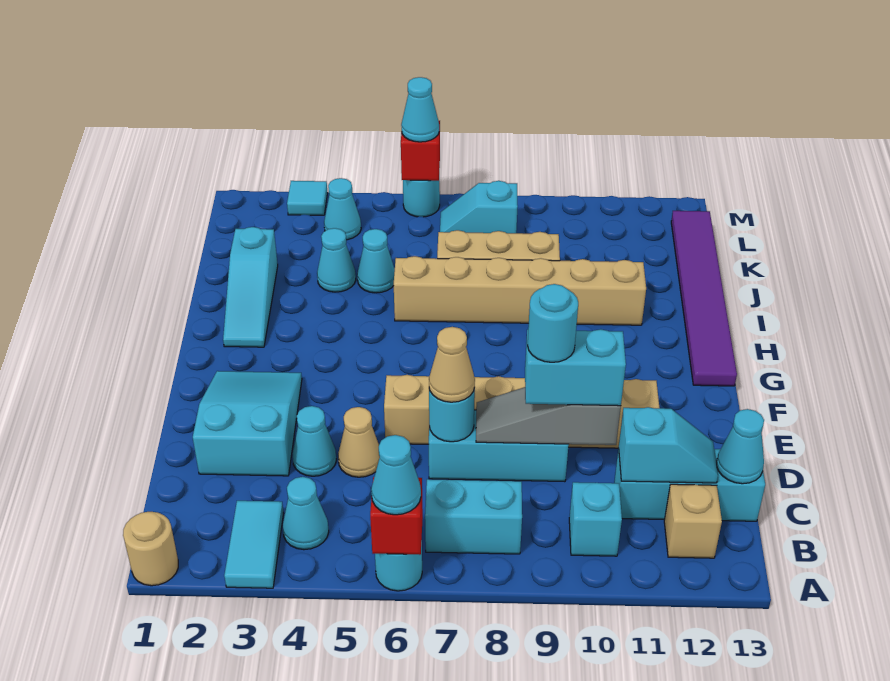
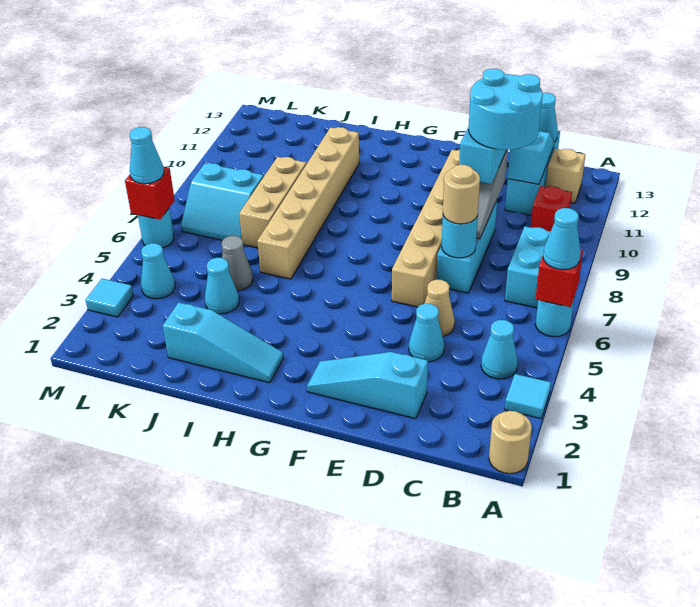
cyan 1x2 tile [224,501,283,588] -> cyan 1x1 tile [505,374,551,419]
cyan 1x1 brick [569,482,622,556] -> red 1x1 brick [531,186,572,231]
cyan 2x3 slope [193,371,302,476] -> cyan 1x3 slope [307,352,428,419]
tan 1x1 cone [429,327,475,402] -> tan 1x1 round brick [443,165,480,224]
cyan 1x1 round brick [528,284,578,362] -> cyan 2x2 round brick [469,69,543,150]
purple 1x6 tile [671,211,737,386] -> none
cyan 1x1 cone [357,229,395,293] -> grey 1x1 cone [222,236,253,291]
cyan 1x2 slope [440,181,518,233] -> cyan 2x2 slope [181,163,264,240]

